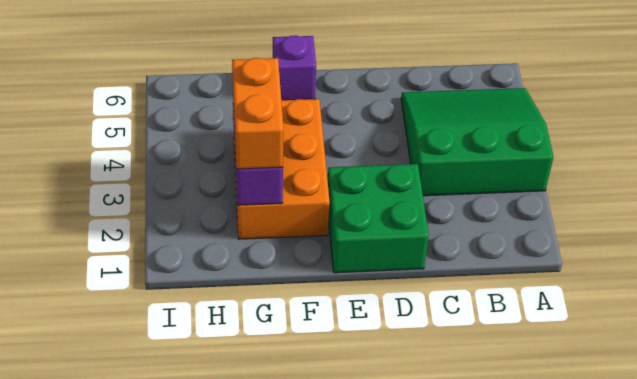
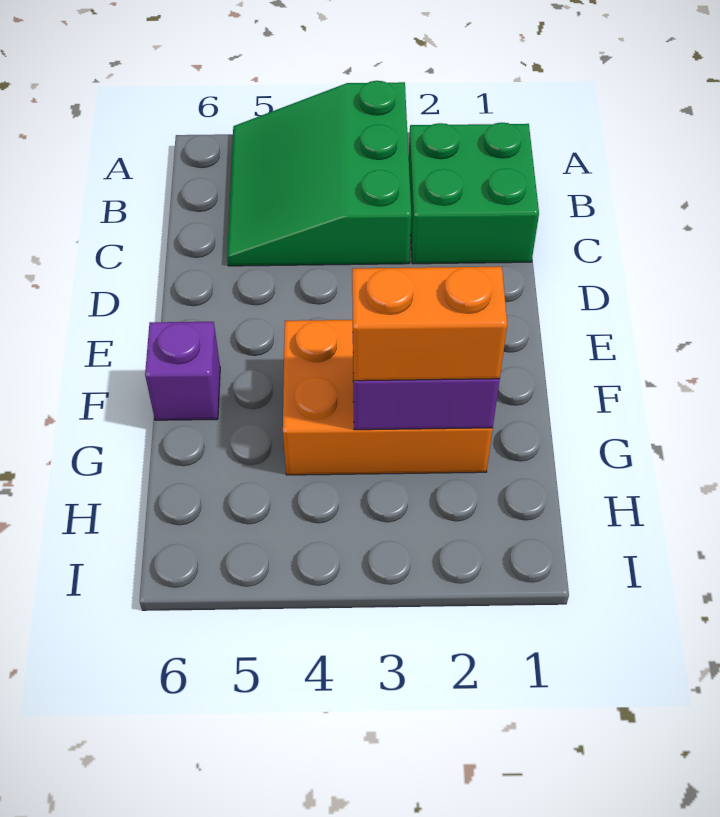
green 2x2 brick [328,164,429,273] -> green 2x2 brick moved to [409,122,539,264]

